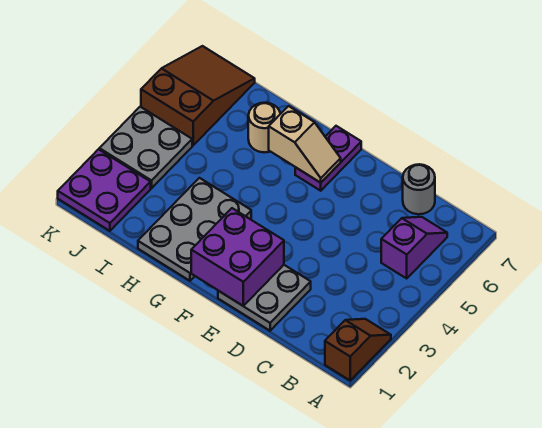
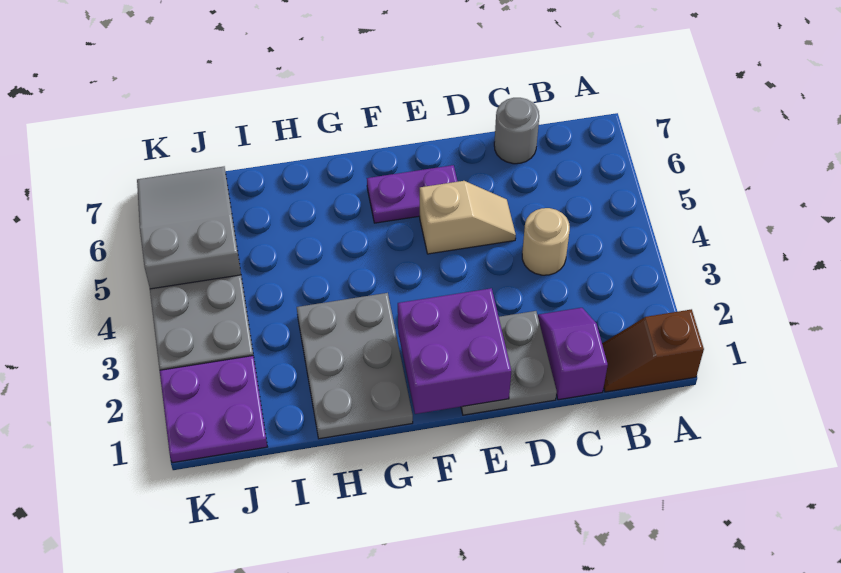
brown 1x2 slope [325,319,391,380] -> brown 1x2 slope turned to [602,309,704,392]
purple 1x2 slope [381,217,447,278] -> purple 1x2 slope moved to [538,308,608,400]
purple 1x2 plate [295,126,361,191] -> purple 1x2 plate turned to [367,165,458,223]
tan 1x2 slope [269,106,341,183] -> tan 1x2 slope moved to [420,181,516,254]
tan 1x1 round brick [248,103,280,152] -> tan 1x1 round brick moved to [522,208,570,275]
brown 2x3 slope [141,46,255,145] -> grey 2x3 slope [137,167,241,289]

